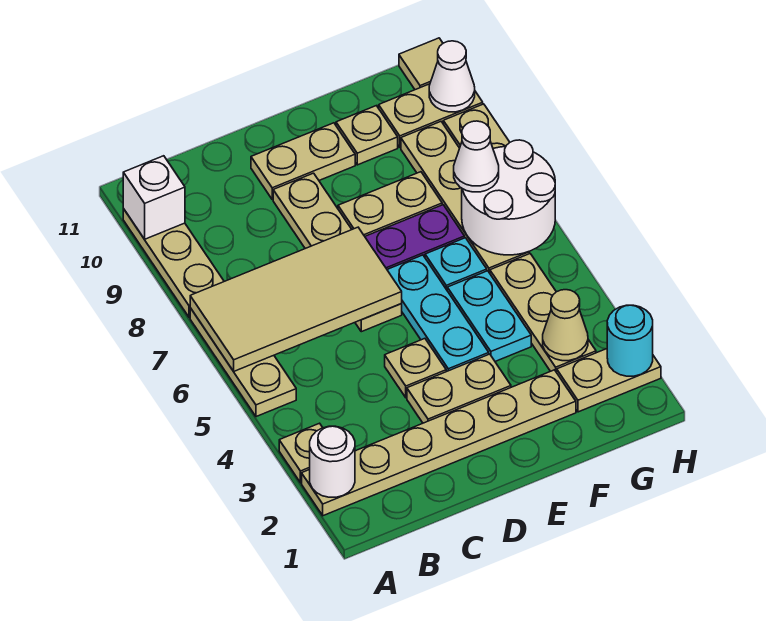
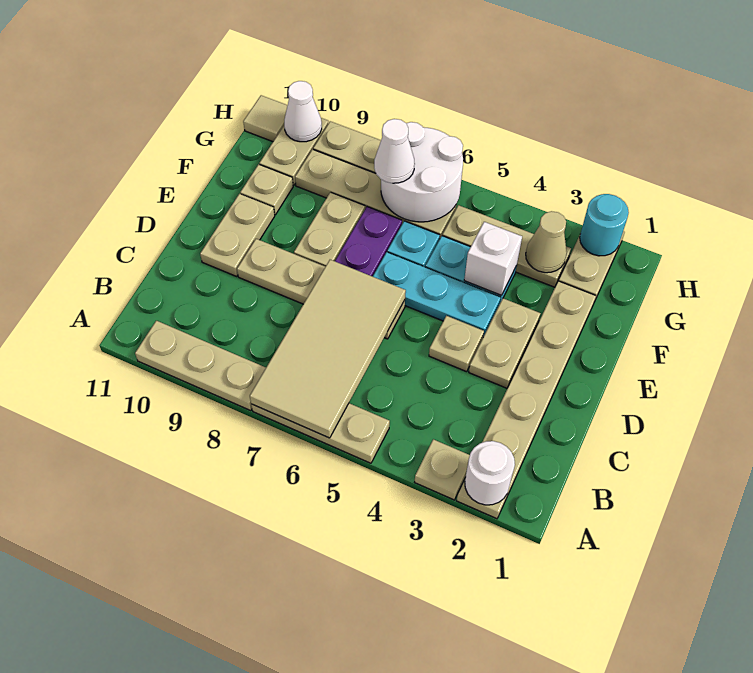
white 1x1 brick [123,156,185,239] -> white 1x1 brick moved to [464,222,522,295]

